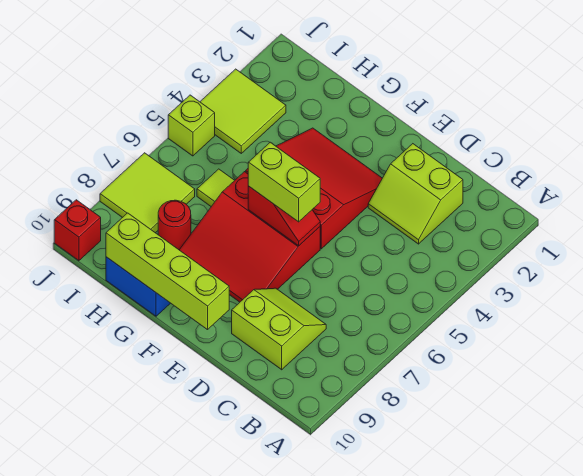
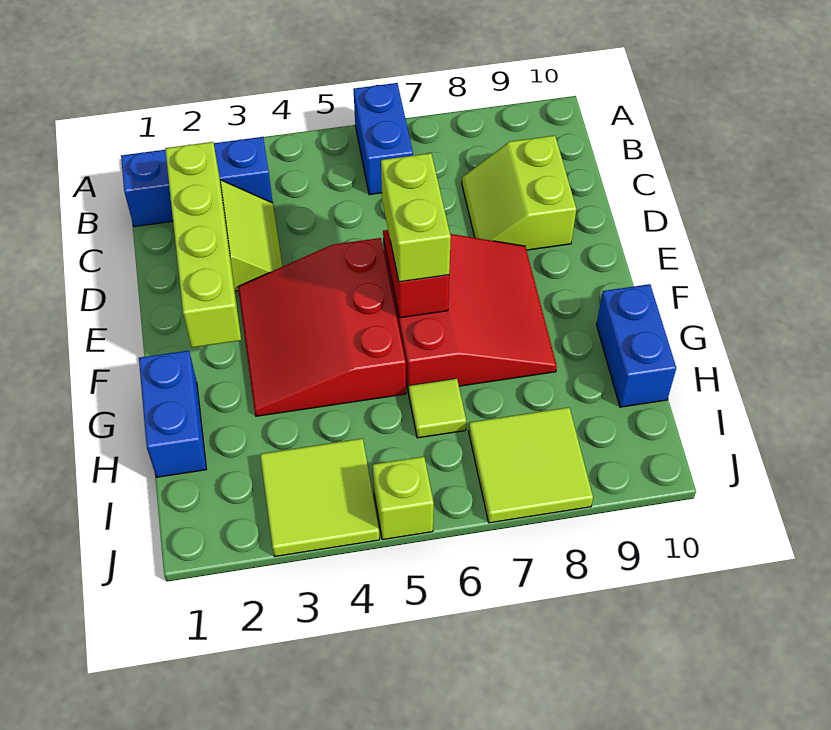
none -> blue 1x2 brick [353,83,413,195]
none -> blue 1x3 brick [121,137,273,227]
lime 1x4 brick [106,213,229,330] -> lime 1x4 brick moved to [165,142,241,348]
none -> blue 1x2 brick [139,351,207,477]
red 1x1 round brick [158,200,191,250] -> none
red 1x1 brick [54,200,101,261] -> none

